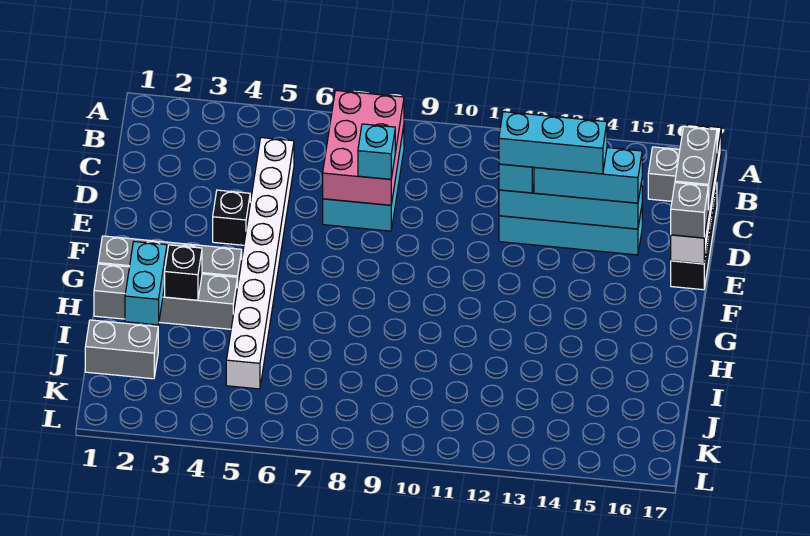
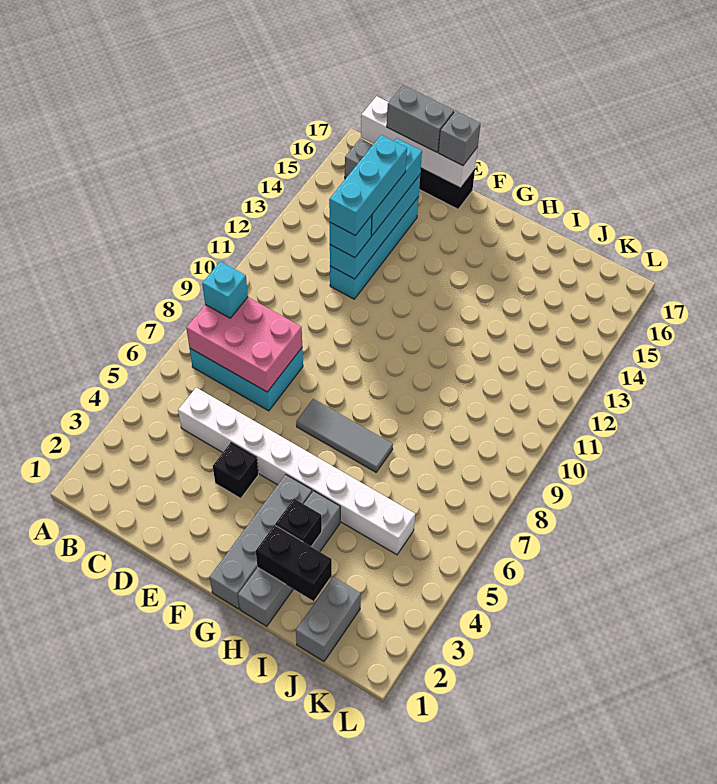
cyan 1x1 brick [358,124,395,179] -> cyan 1x1 brick moved to [202,261,248,318]
none -> grey 1x3 tile [296,399,393,472]
cyan 1x2 brick [125,242,167,325] -> black 1x2 brick [256,525,332,601]

